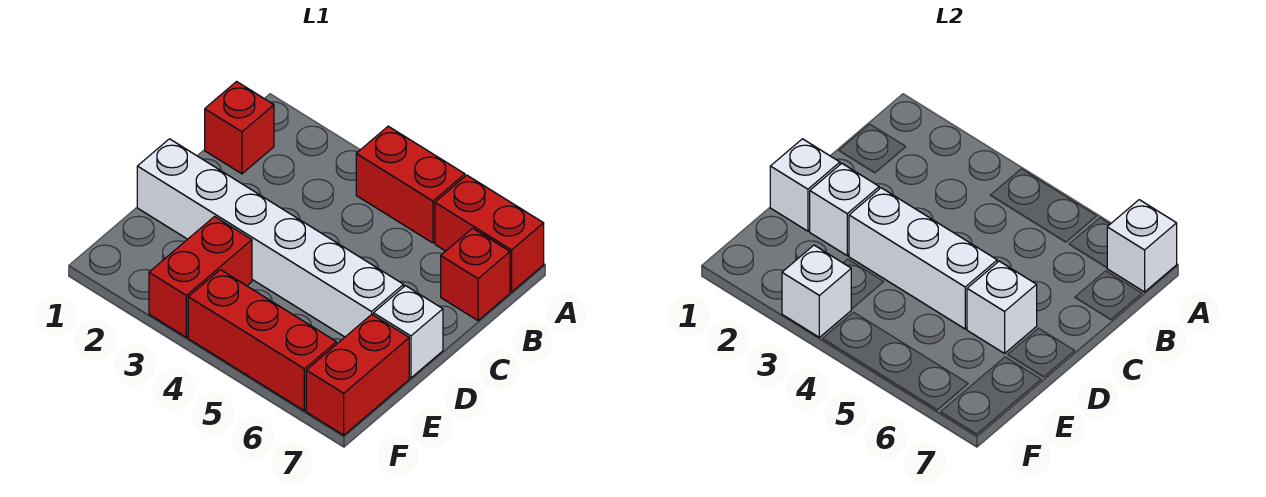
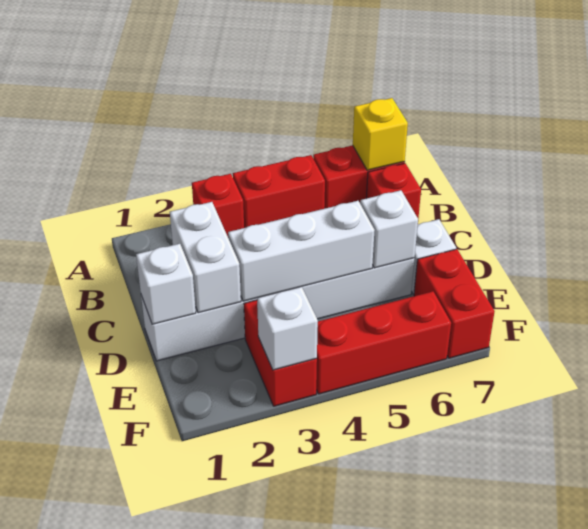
white 1x1 brick [1107,200,1177,292] -> yellow 1x1 brick [353,98,408,170]
red 1x1 brick [205,82,274,174] -> red 1x1 brick moved to [192,174,244,236]
white 1x1 brick [809,163,879,255] -> white 1x2 brick [170,202,241,313]

